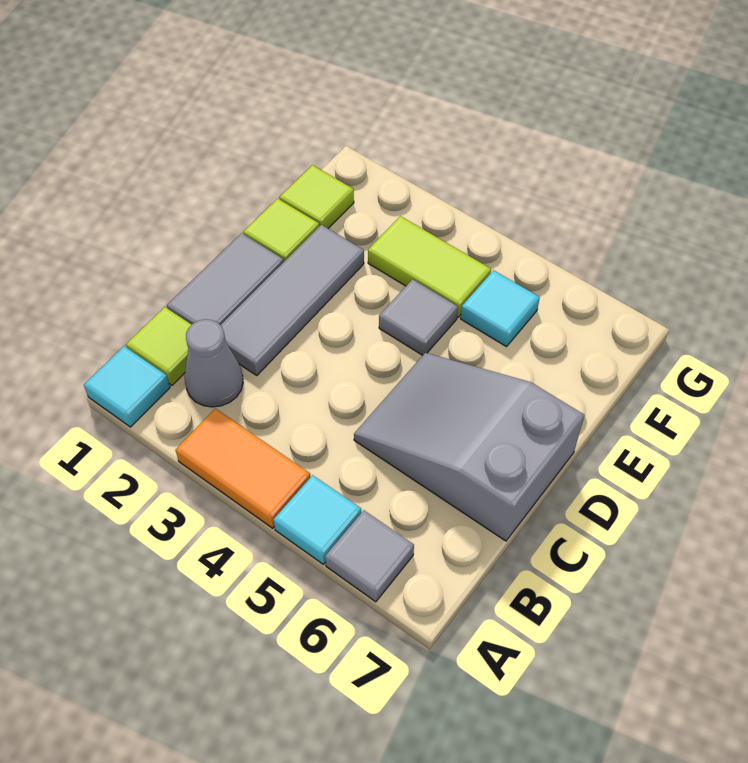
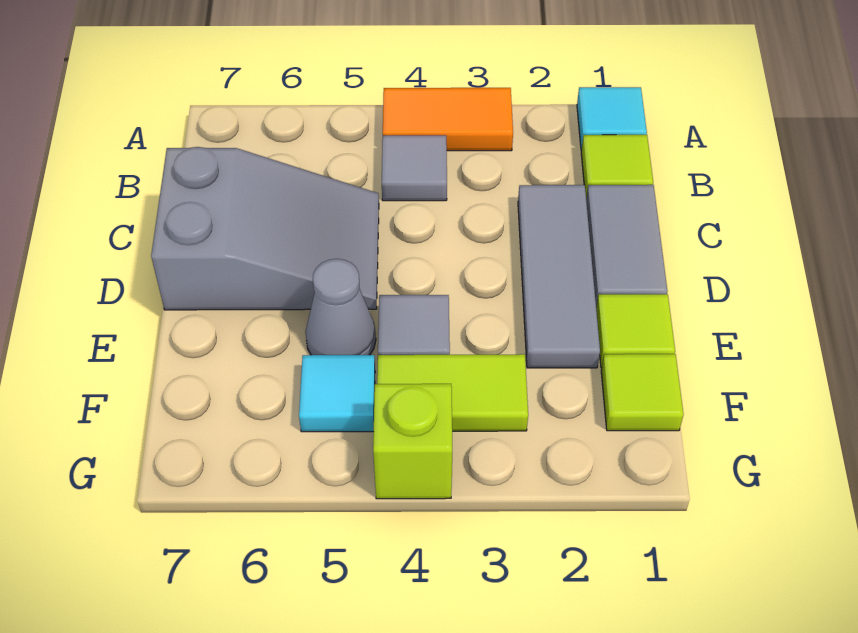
cyan 1x1 tile [274,475,361,564] -> none
grey 1x1 tile [325,510,414,602] -> grey 1x1 tile moved to [382,135,447,201]
grey 1x1 cone [185,319,243,407] -> grey 1x1 cone moved to [305,259,376,355]
none -> lime 1x1 brick [373,384,452,499]

